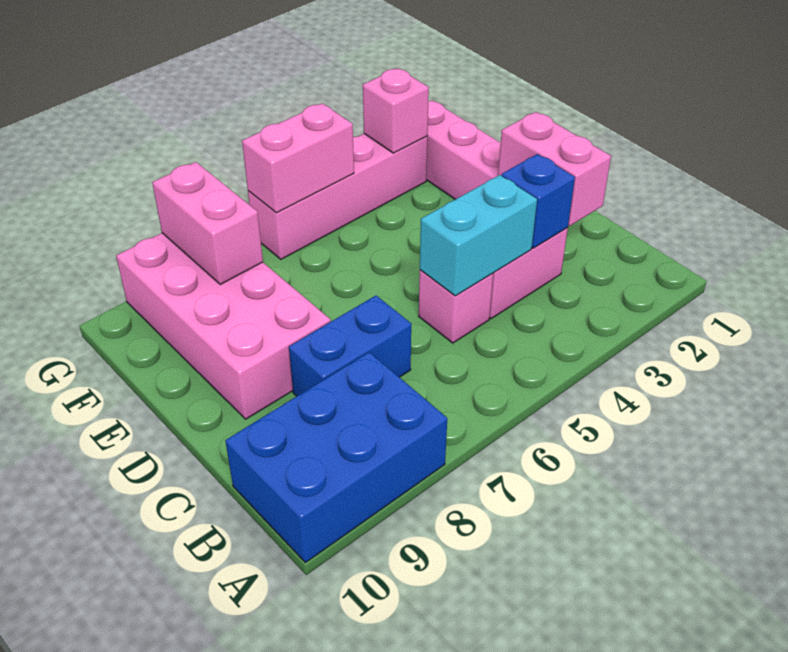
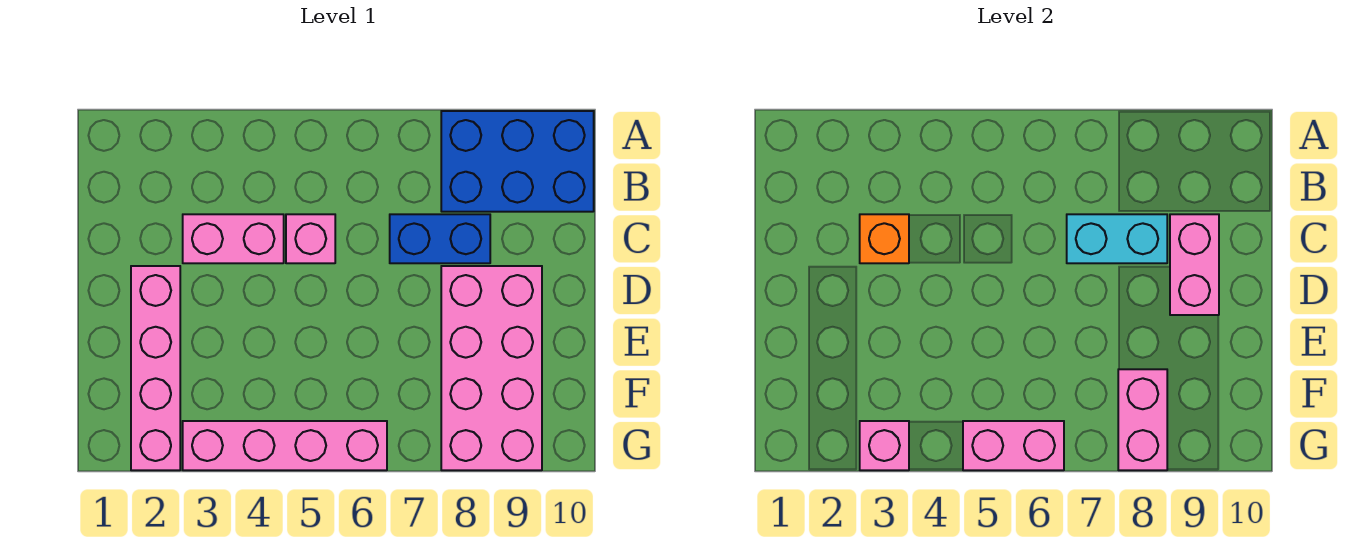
pink 1x2 brick [498,112,611,226] -> pink 1x2 brick moved to [1170,214,1219,315]
blue 1x1 brick [501,154,575,248] -> orange 1x1 brick [860,214,909,263]
cyan 1x2 brick [420,175,537,296] -> cyan 1x2 brick moved to [1067,214,1167,263]

